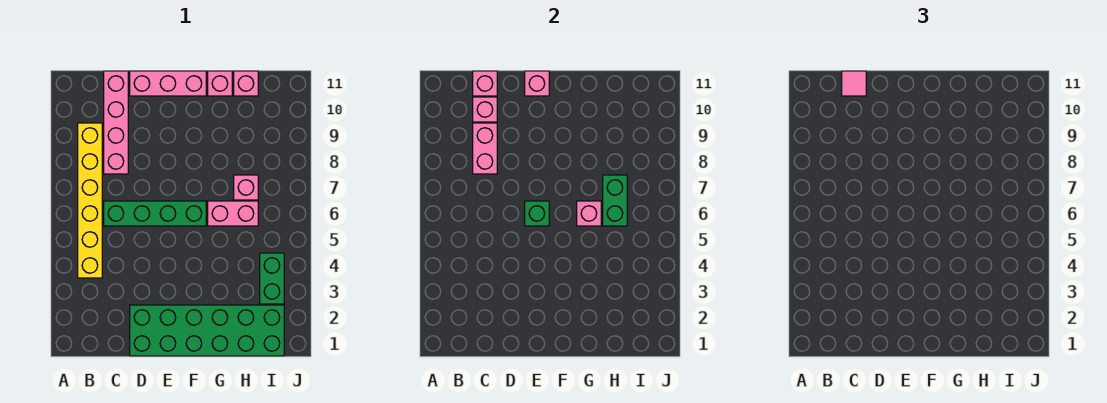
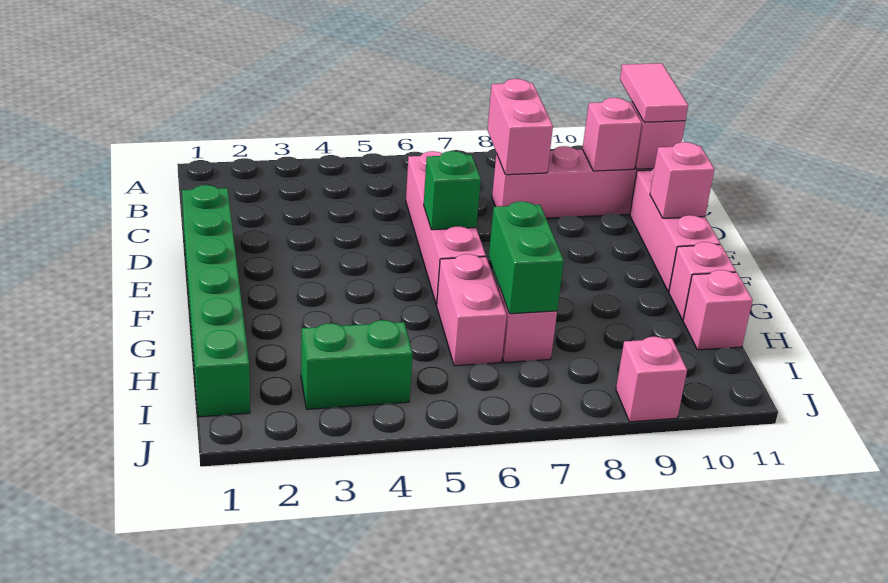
yellow 1x6 brick [78,123,102,278] -> none
green 1x4 brick [104,201,206,226] -> pink 1x4 brick [406,151,486,305]
pink 1x2 brick [473,123,497,174] -> pink 1x2 brick turned to [487,79,553,175]
pink 1x1 tile [842,71,866,96] -> pink 1x2 tile [620,63,688,122]
green 2x6 brick [130,305,284,356] -> green 1x6 brick [182,185,250,417]
pink 1x1 brick [577,201,601,226] -> pink 1x1 brick moved to [616,337,687,422]
green 1x2 brick [603,175,627,226] -> green 1x2 brick turned to [489,201,564,314]

